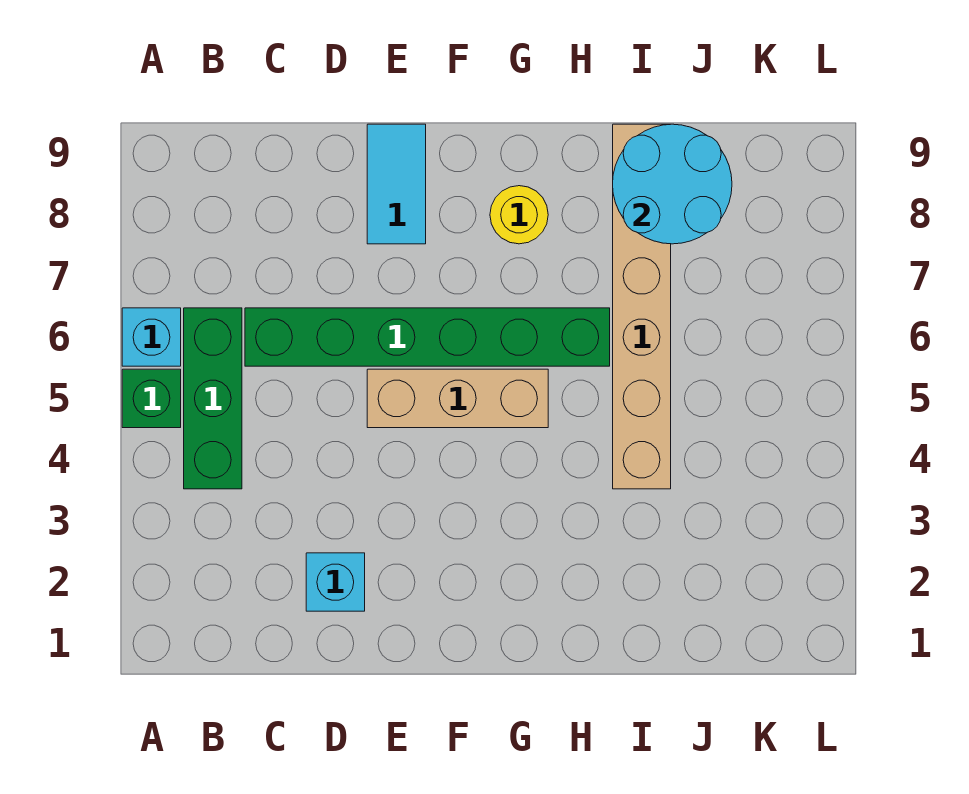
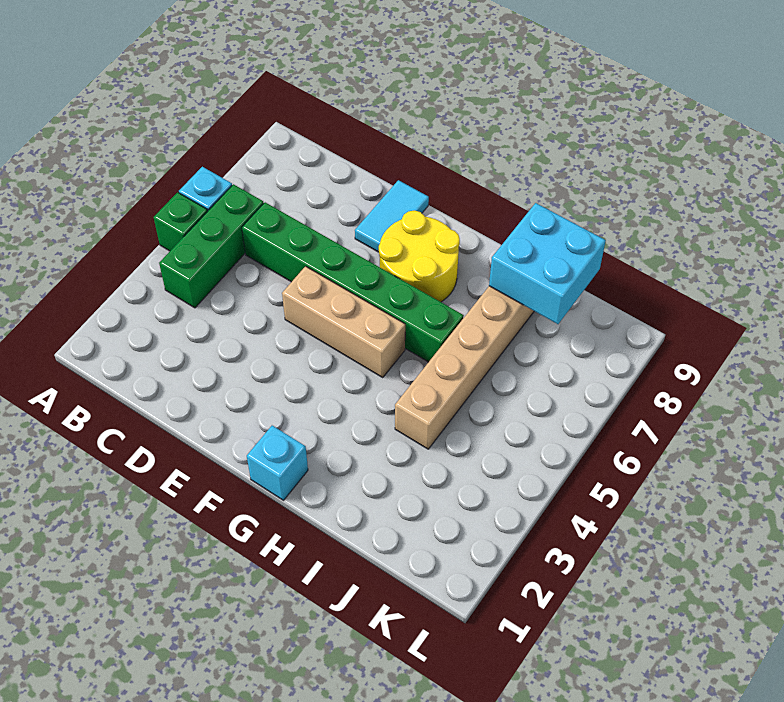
cyan 1x1 brick [306,553,365,611] -> cyan 1x1 brick moved to [247,426,308,500]
yellow 1x1 round brick [490,186,548,244] -> yellow 2x2 round brick [379,210,460,302]
cyan 2x2 round brick [613,124,732,244] -> cyan 2x2 brick [489,203,606,324]

